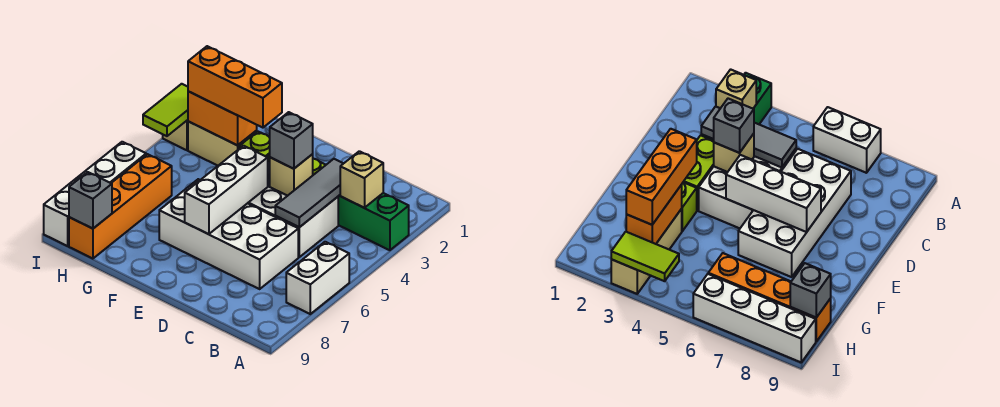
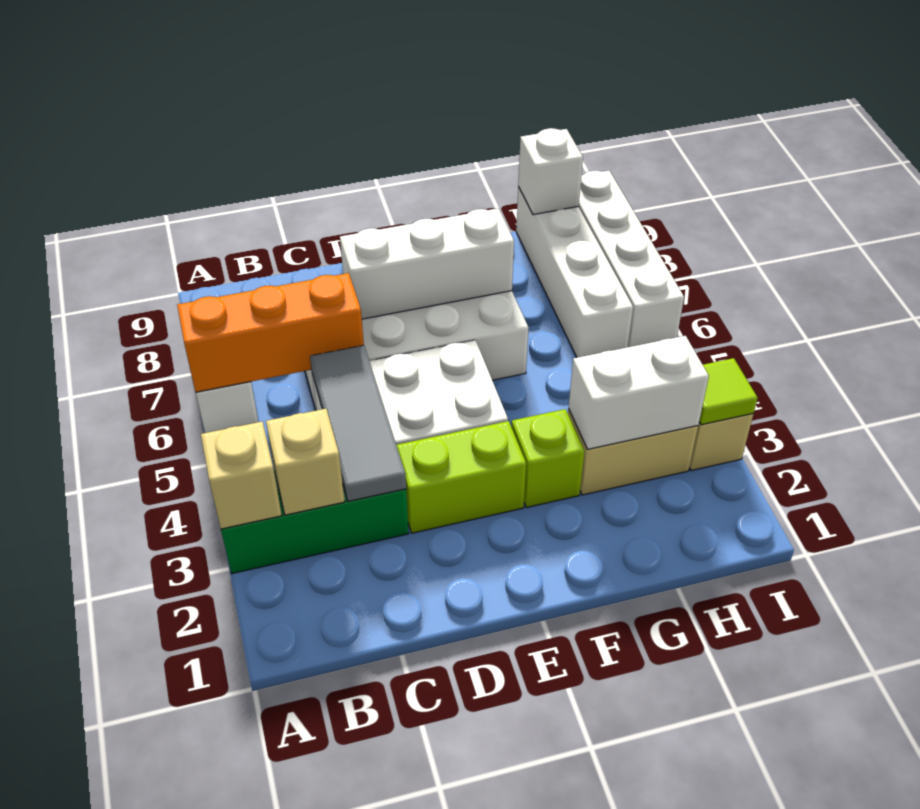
tan 1x1 brick [270,154,313,196] -> tan 1x1 brick moved to [201,422,282,529]
grey 1x1 brick [270,112,313,169] -> none
white 1x3 brick [185,146,268,234] -> white 1x3 brick turned to [340,208,514,319]
orange 1x3 brick [188,46,282,128] -> orange 1x3 brick moved to [177,273,364,392]
orange 1x2 brick [188,91,257,145] -> white 1x2 brick [568,336,709,449]
orange 1x4 brick [69,154,172,259] -> white 1x4 brick [516,187,633,358]
grey 1x1 brick [69,172,112,229] -> white 1x1 brick [518,128,583,215]
lime 1x2 tile [143,84,188,136] -> lime 1x1 tile [699,358,758,425]

